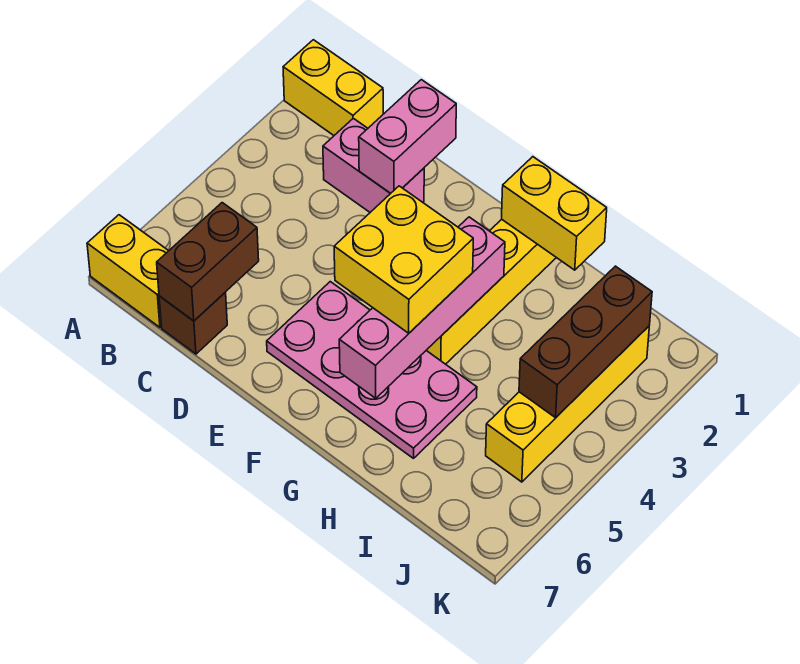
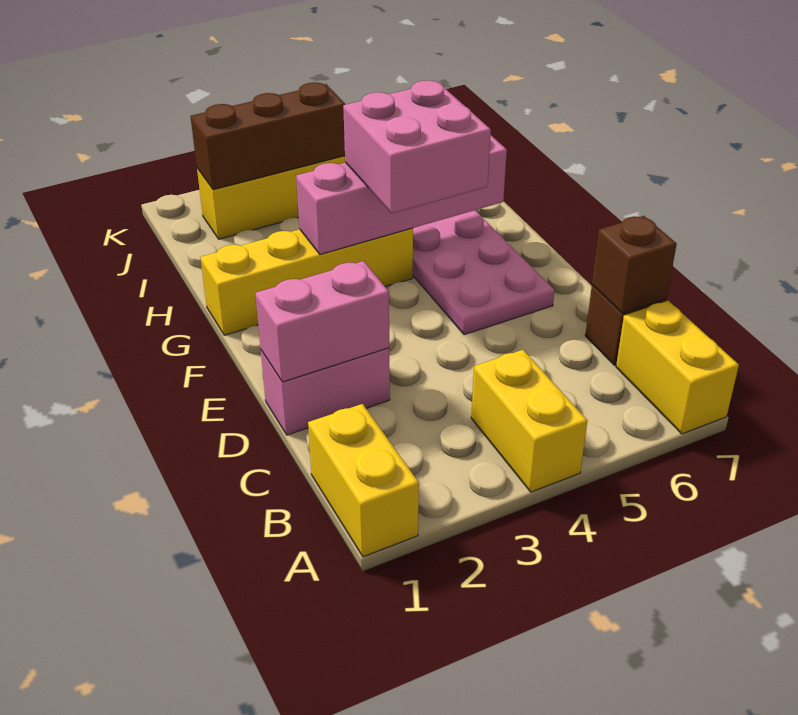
pink 1x2 brick [323,118,424,212] -> pink 1x2 brick turned to [261,348,390,435]
brown 1x2 brick [157,203,259,321] -> brown 1x1 brick [592,216,677,313]
yellow 2x2 brick [334,186,473,333] -> pink 2x2 brick [343,81,491,213]
yellow 1x2 brick [502,157,607,270] -> yellow 1x2 brick moved to [471,350,587,492]

